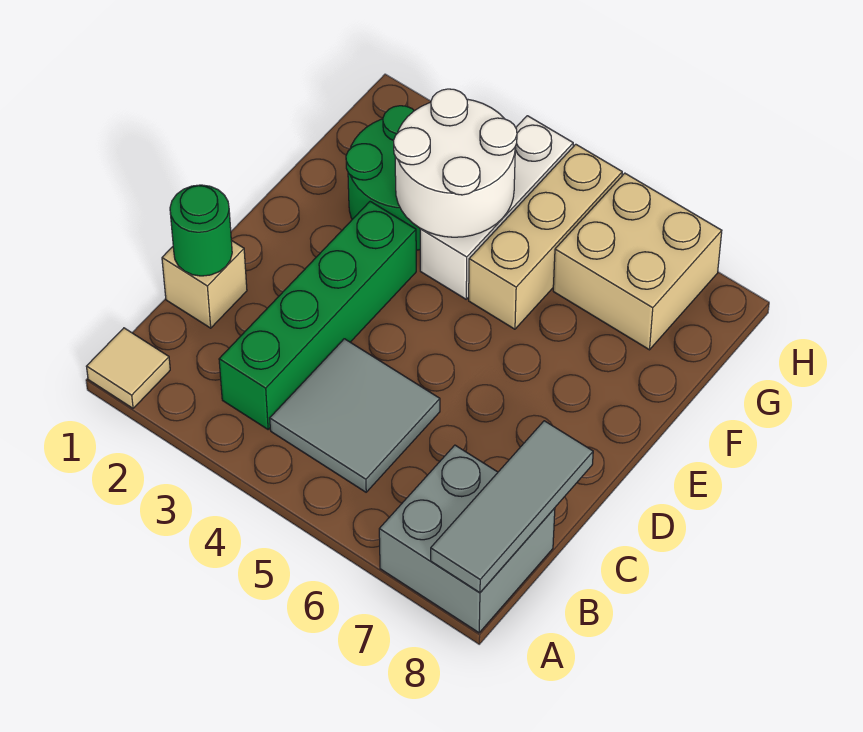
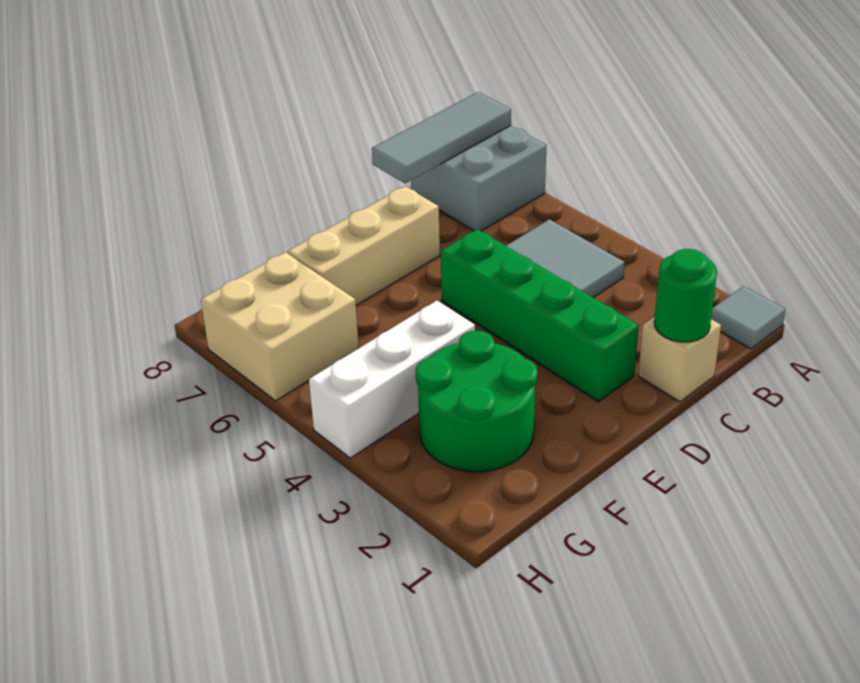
tan 1x1 tile [86,328,170,408] -> grey 1x1 tile [711,286,785,349]
green 1x4 brick [219,201,416,429] -> green 1x4 brick turned to [441,229,639,402]
white 2x2 round brick [394,89,517,237] -> none
tan 1x3 brick [469,144,622,329] -> tan 1x3 brick moved to [288,186,440,305]

